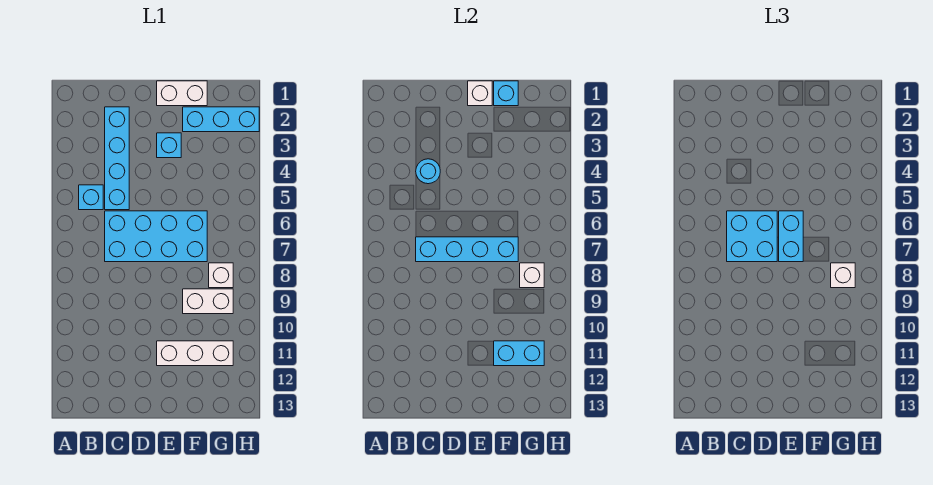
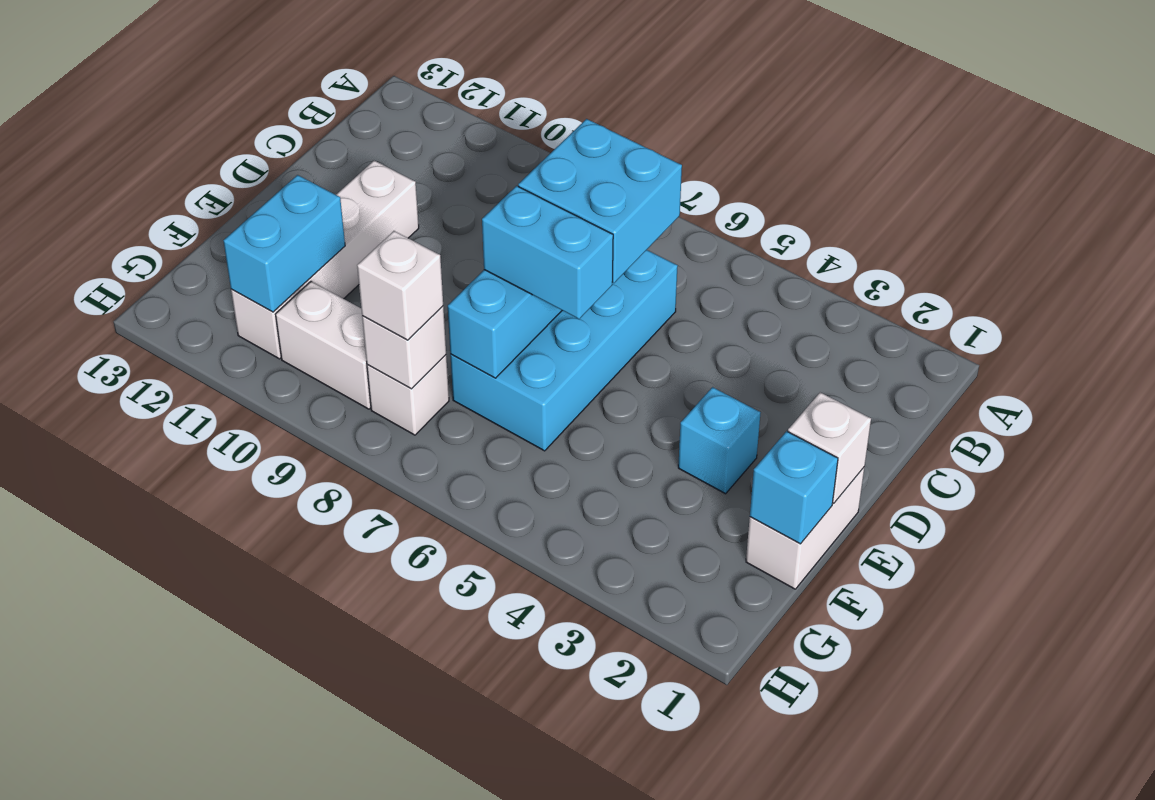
cyan 1x1 brick [79,185,103,210] -> none
cyan 1x4 brick [105,107,129,210] -> none
cyan 1x1 round brick [416,159,440,184] -> none
white 1x3 brick [157,341,233,366] -> white 1x4 brick [231,161,419,359]
cyan 1x3 brick [183,107,259,132] -> none
white 1x2 brick [183,289,233,314] -> white 1x2 brick turned to [275,281,371,409]

